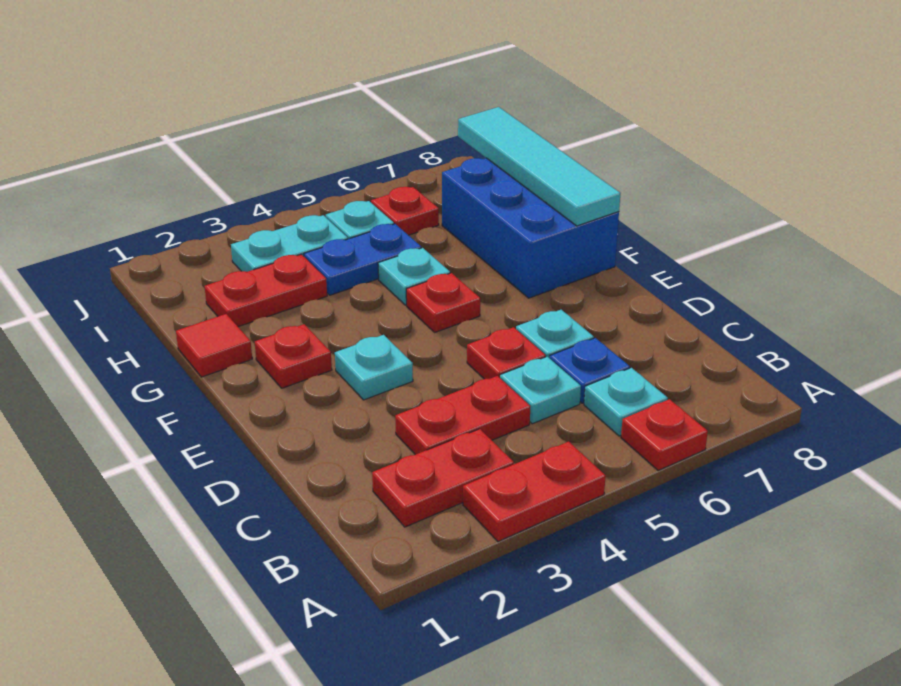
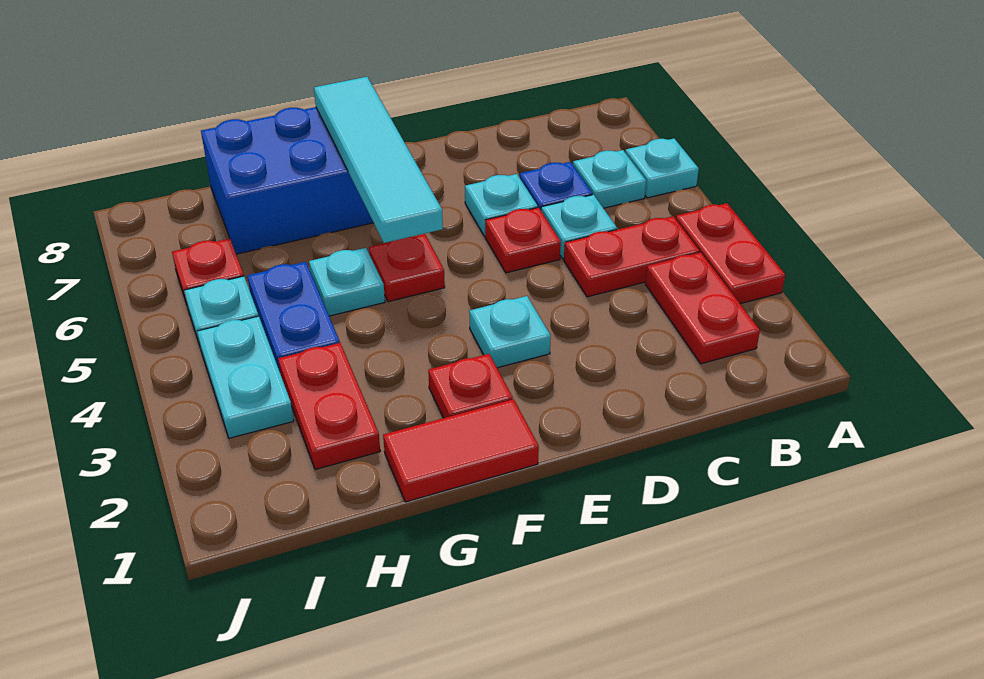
red 1x1 plate [621,399,708,471] -> cyan 1x1 plate [625,139,699,198]
red 1x2 plate [395,376,530,455] -> red 1x2 plate turned to [564,216,699,297]
cyan 1x4 tile [458,107,620,226] -> cyan 1x4 tile turned to [314,77,443,243]
red 1x1 tile [176,314,252,377] -> red 1x2 tile [383,399,539,502]

